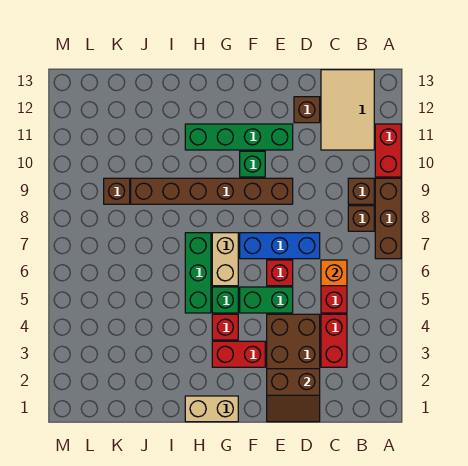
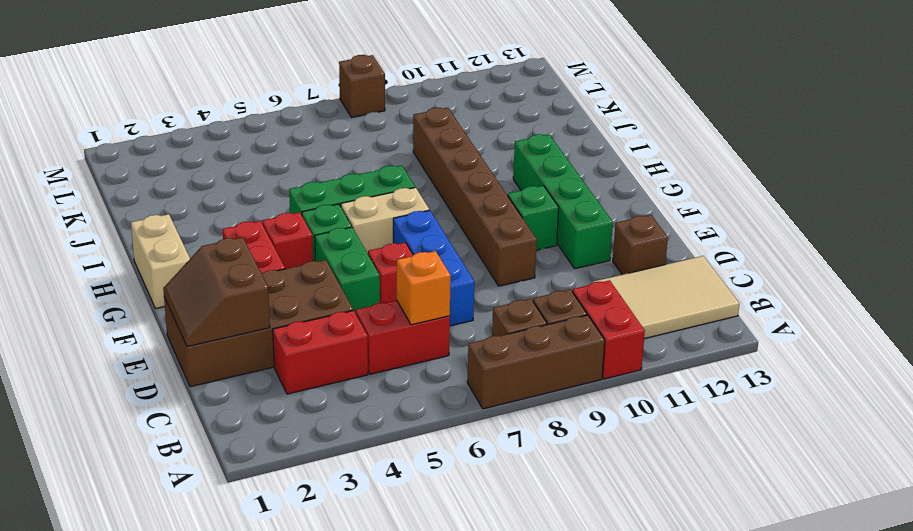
red 1x2 brick [375,124,401,177] -> red 1x2 brick turned to [572,280,645,379]
brown 1x1 brick [104,178,130,204] -> brown 1x1 brick moved to [339,55,385,118]

